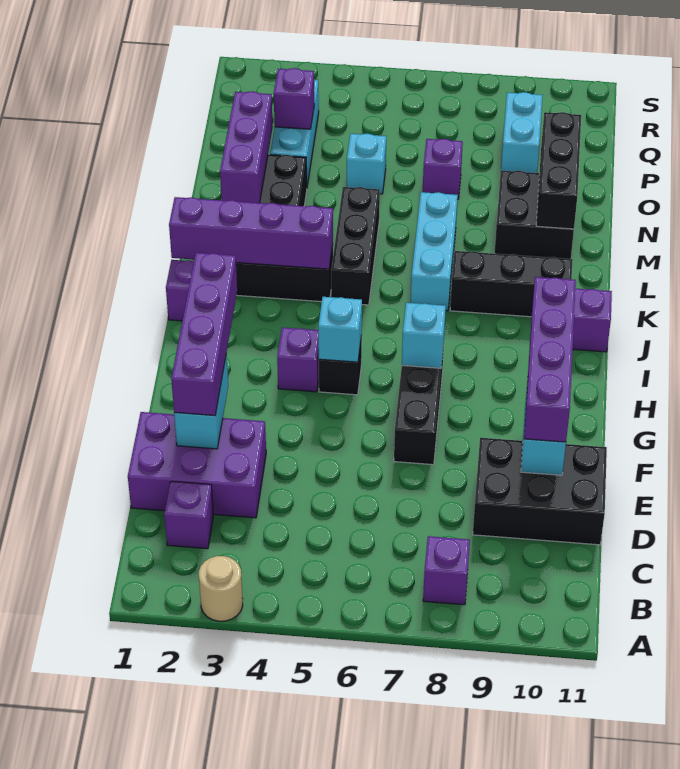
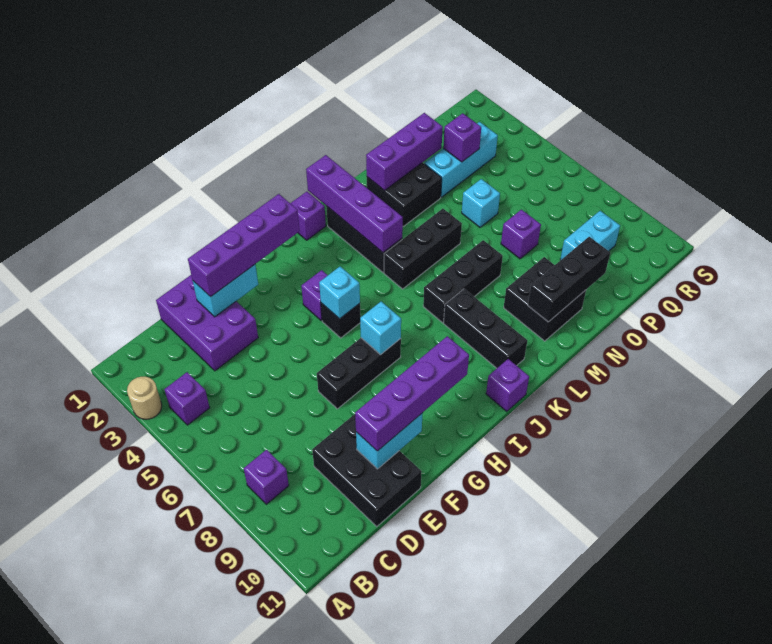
purple 1x1 brick [164,481,213,549] -> purple 1x1 brick moved to [164,372,210,425]
cyan 1x3 brick [411,192,458,311] -> black 1x3 brick [423,240,503,323]

